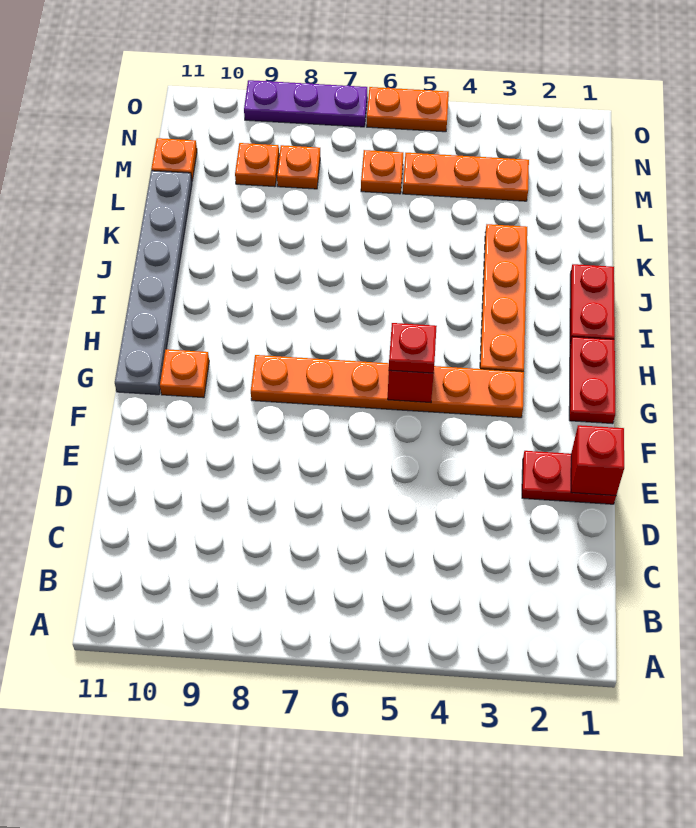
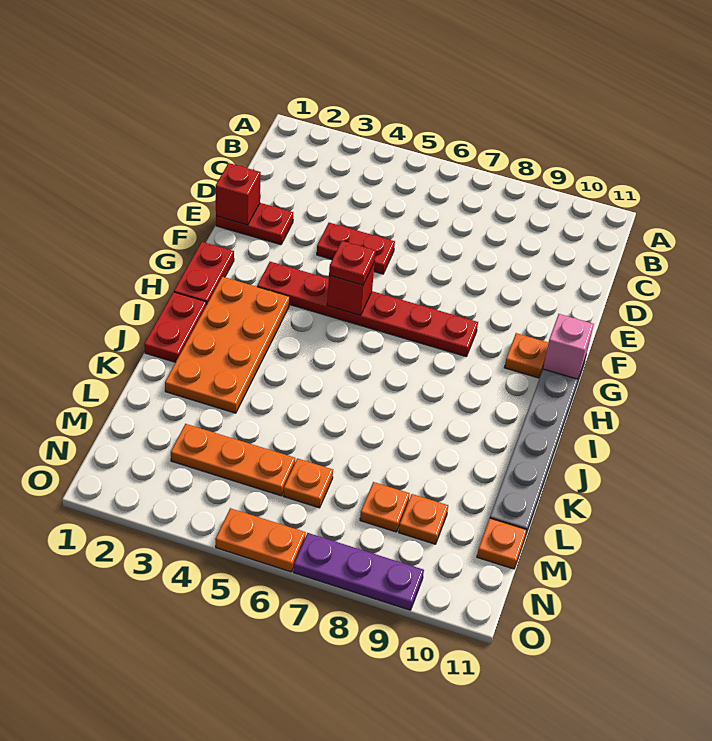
none -> red 1x2 plate [317,223,395,274]
orange 1x6 plate [251,355,524,418] -> red 1x6 plate [257,262,478,357]
none -> pink 1x1 brick [543,314,594,379]
orange 1x4 plate [480,224,527,372] -> orange 2x4 plate [165,277,290,413]

